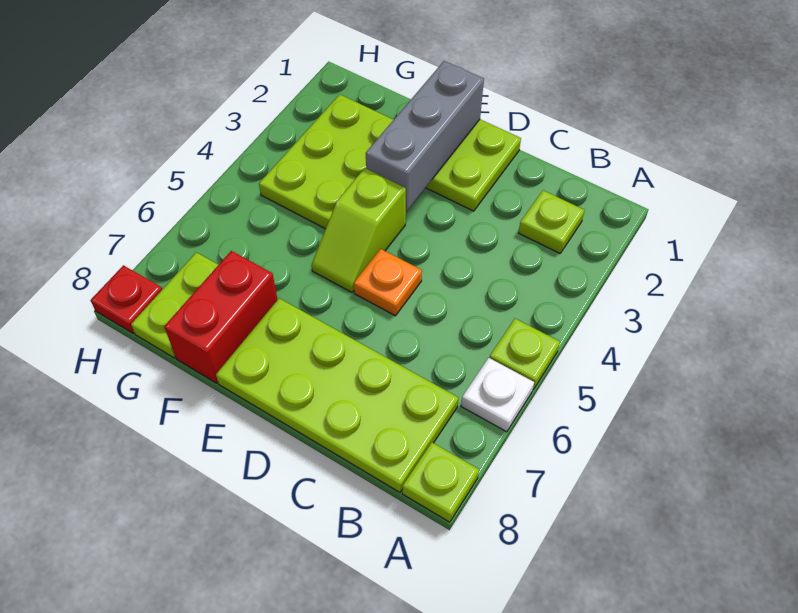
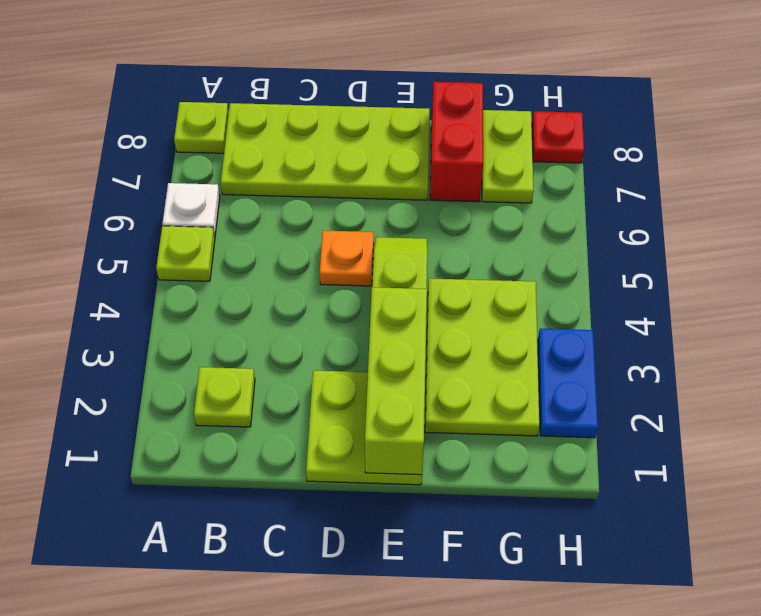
grey 1x3 brick [366,61,484,211] -> lime 1x3 brick [365,287,427,475]
none -> blue 1x2 plate [538,329,598,438]

